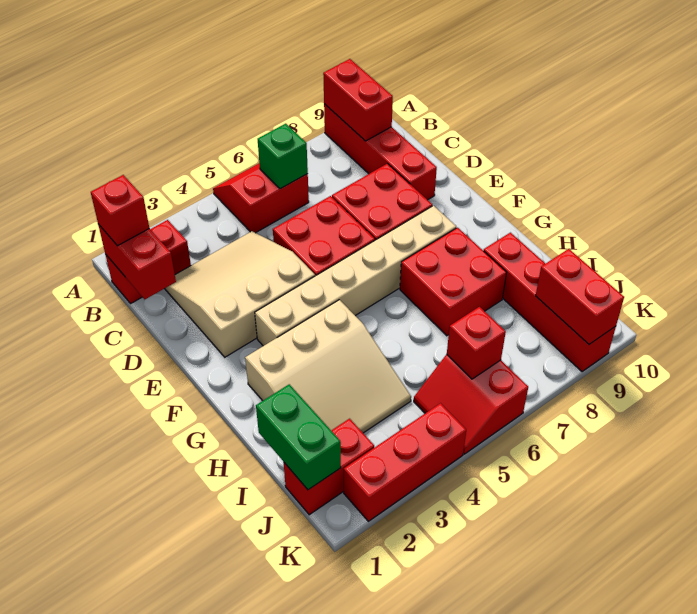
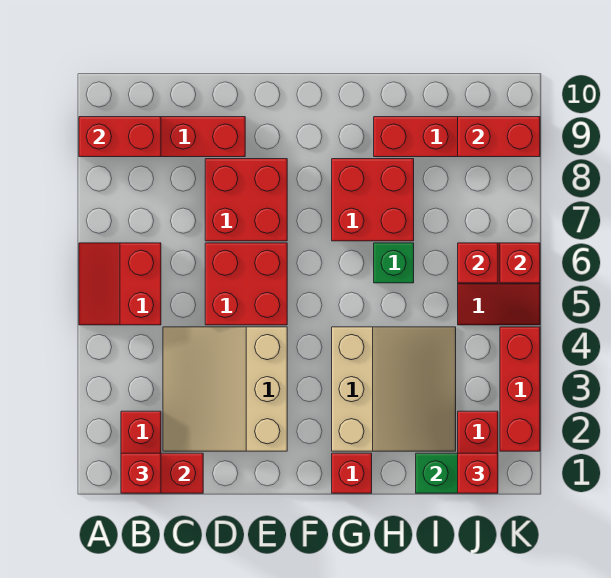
green 1x1 brick [258,124,308,189] -> green 1x1 brick moved to [374,243,414,283]
tan 1x6 brick [255,206,456,346] -> none
none -> red 1x1 brick [332,453,372,493]
none -> red 1x1 brick [458,453,498,493]
none -> red 1x1 brick [500,243,540,283]

